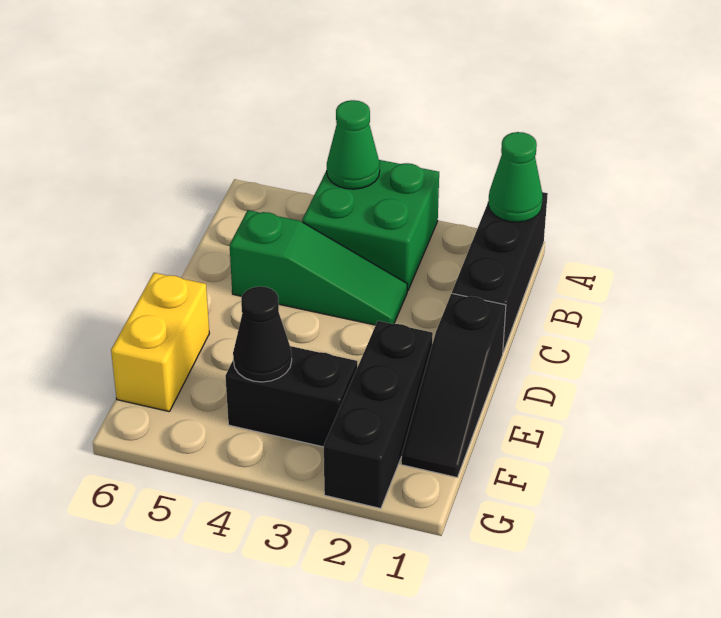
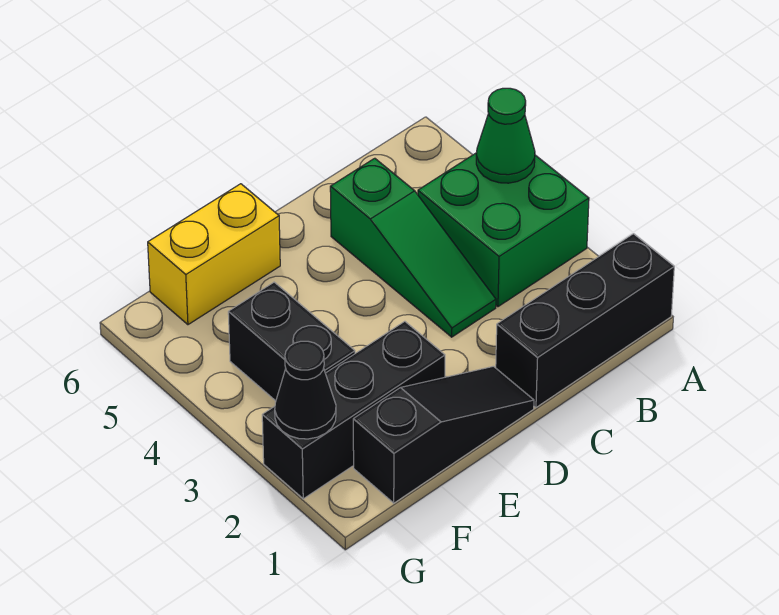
green 1x1 cone [488,132,543,222] -> none
black 1x3 slope [401,293,506,477] -> black 1x3 slope turned to [353,366,534,503]
black 1x1 cone [233,286,292,382] -> black 1x1 cone moved to [275,341,336,439]

